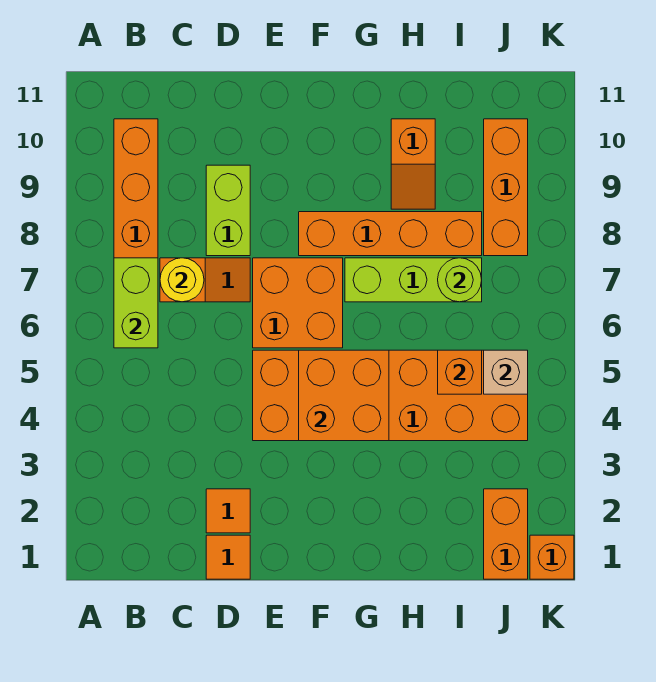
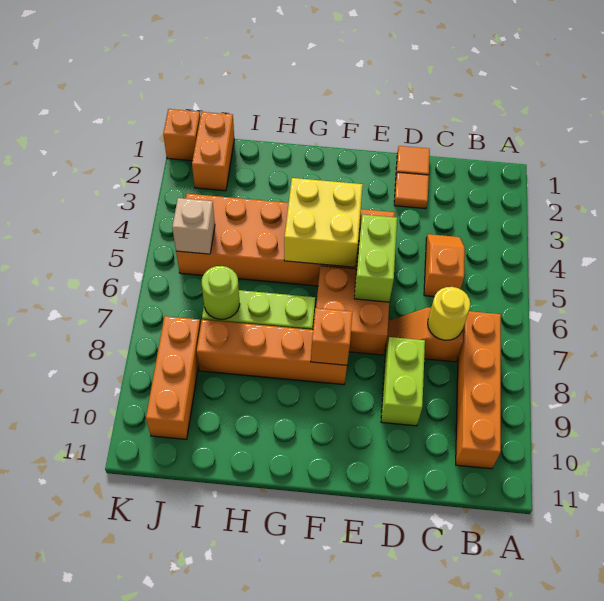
lime 1x2 brick [114,258,158,348] -> lime 1x2 brick moved to [354,214,397,302]
orange 2x2 brick [299,350,389,441] -> yellow 2x2 brick [284,178,363,267]
orange 1x2 slope [391,119,435,209] -> orange 1x2 slope moved to [424,234,465,297]
orange 1x1 brick [438,350,482,394] -> orange 1x1 brick moved to [311,308,352,365]

